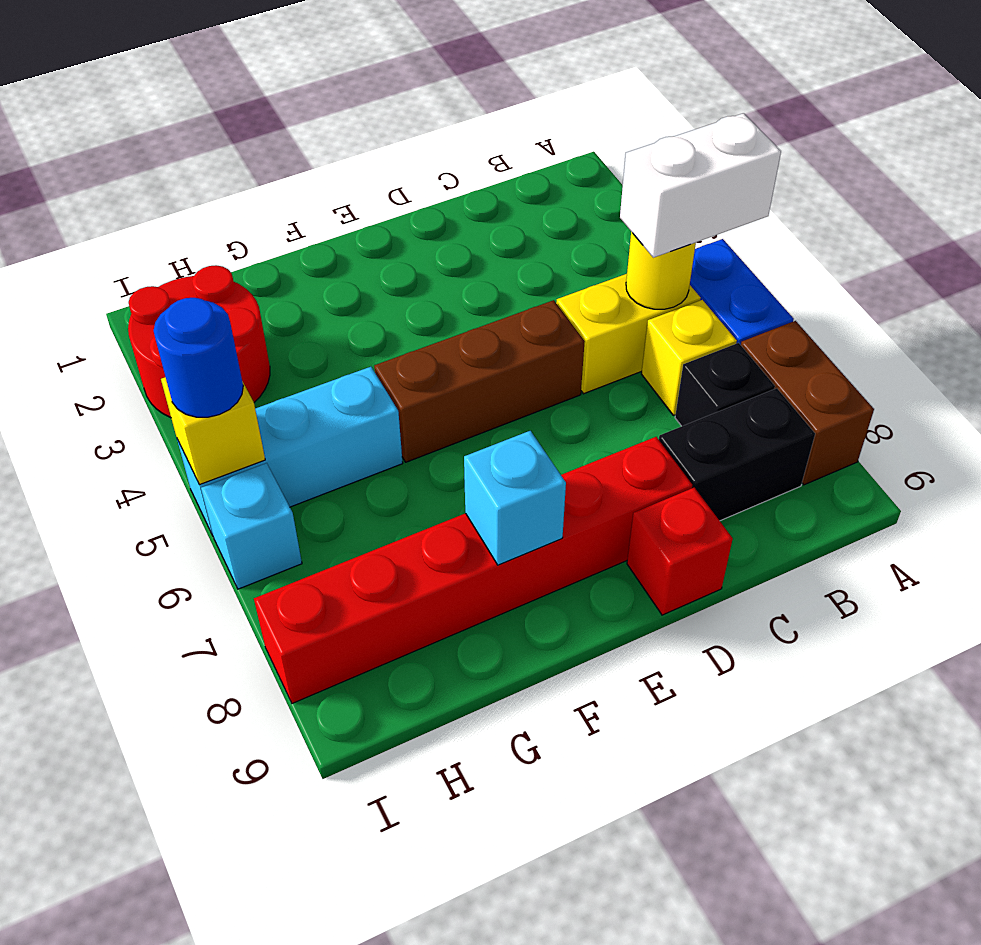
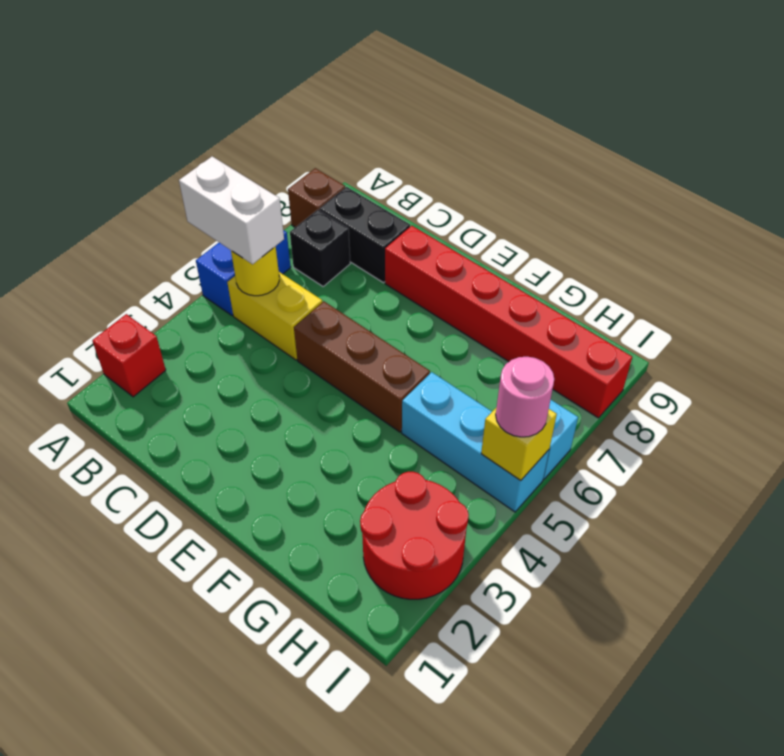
brown 1x2 brick [741,321,874,485] -> brown 1x1 brick [288,168,345,227]
yellow 1x1 brick [642,300,737,415] -> none
red 1x1 brick [627,487,733,615] -> red 1x1 brick moved to [92,314,166,397]
cyan 1x1 brick [464,431,566,565] -> none
blue 1x1 round brick [154,298,243,417] -> pink 1x1 round brick [496,357,554,437]

